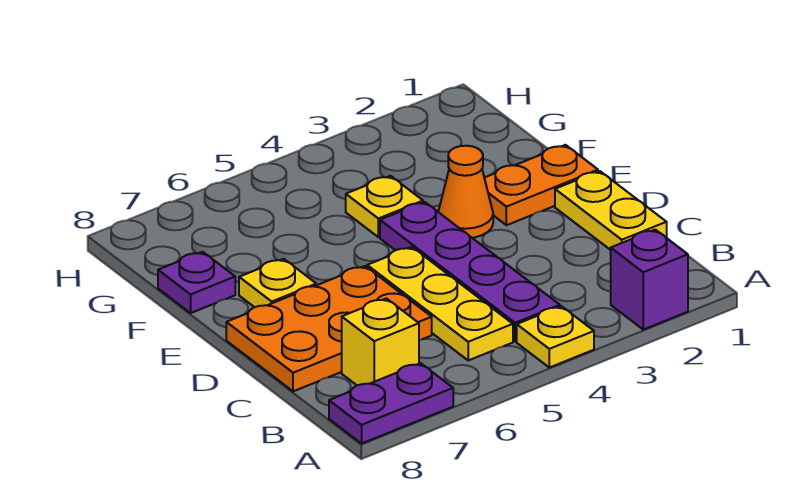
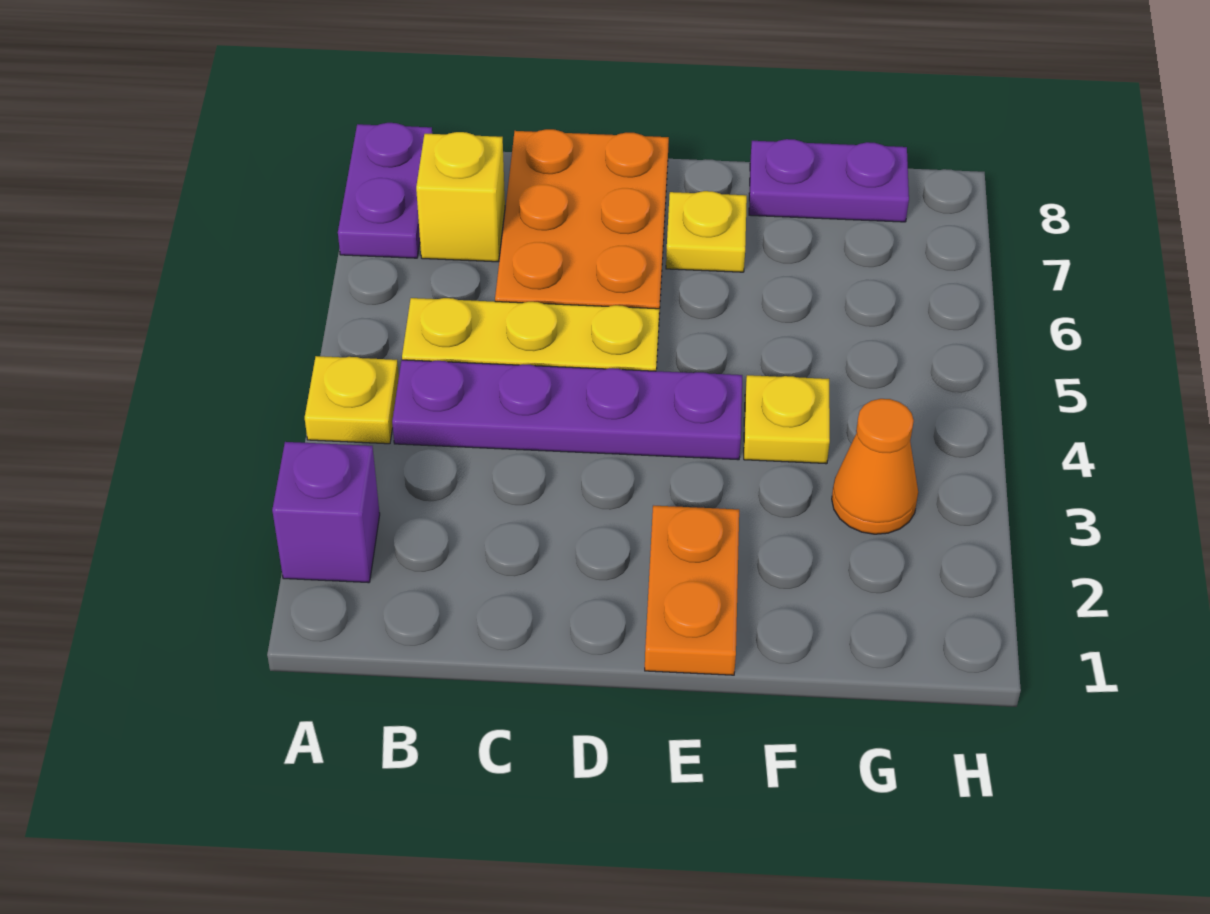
yellow 1x2 plate [555,171,667,250] -> none
orange 1x1 cone [438,146,493,238] -> orange 1x1 cone moved to [832,399,918,534]
purple 1x1 plate [158,252,235,313] -> purple 1x2 plate [749,139,909,222]

